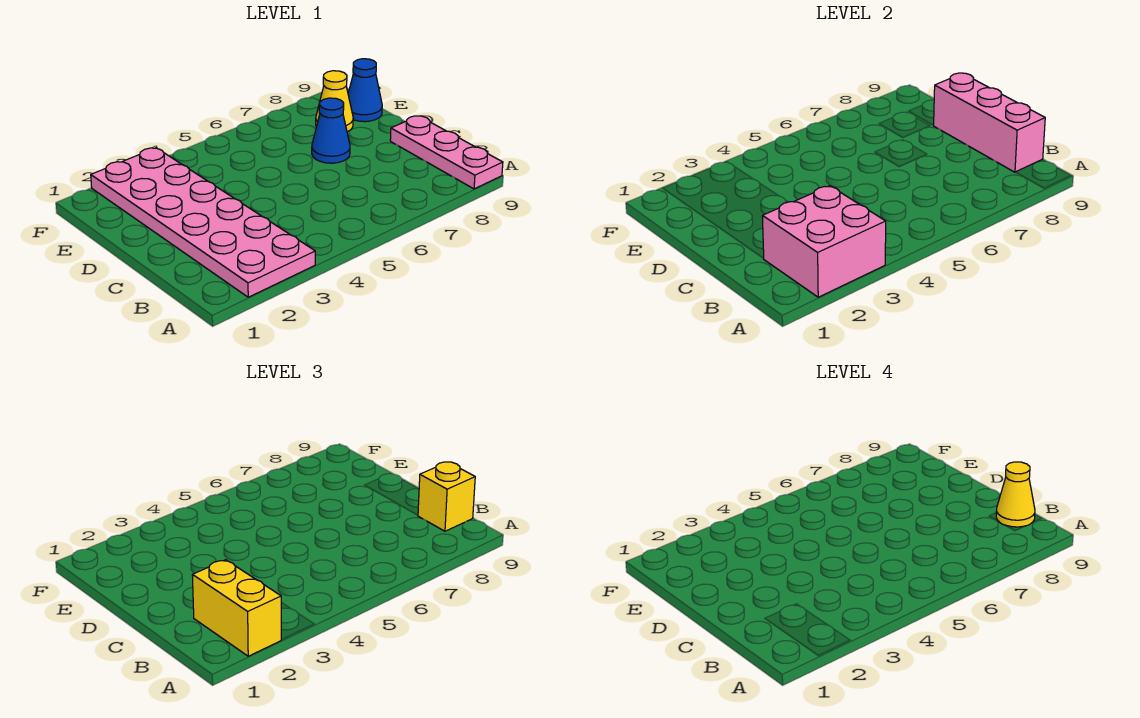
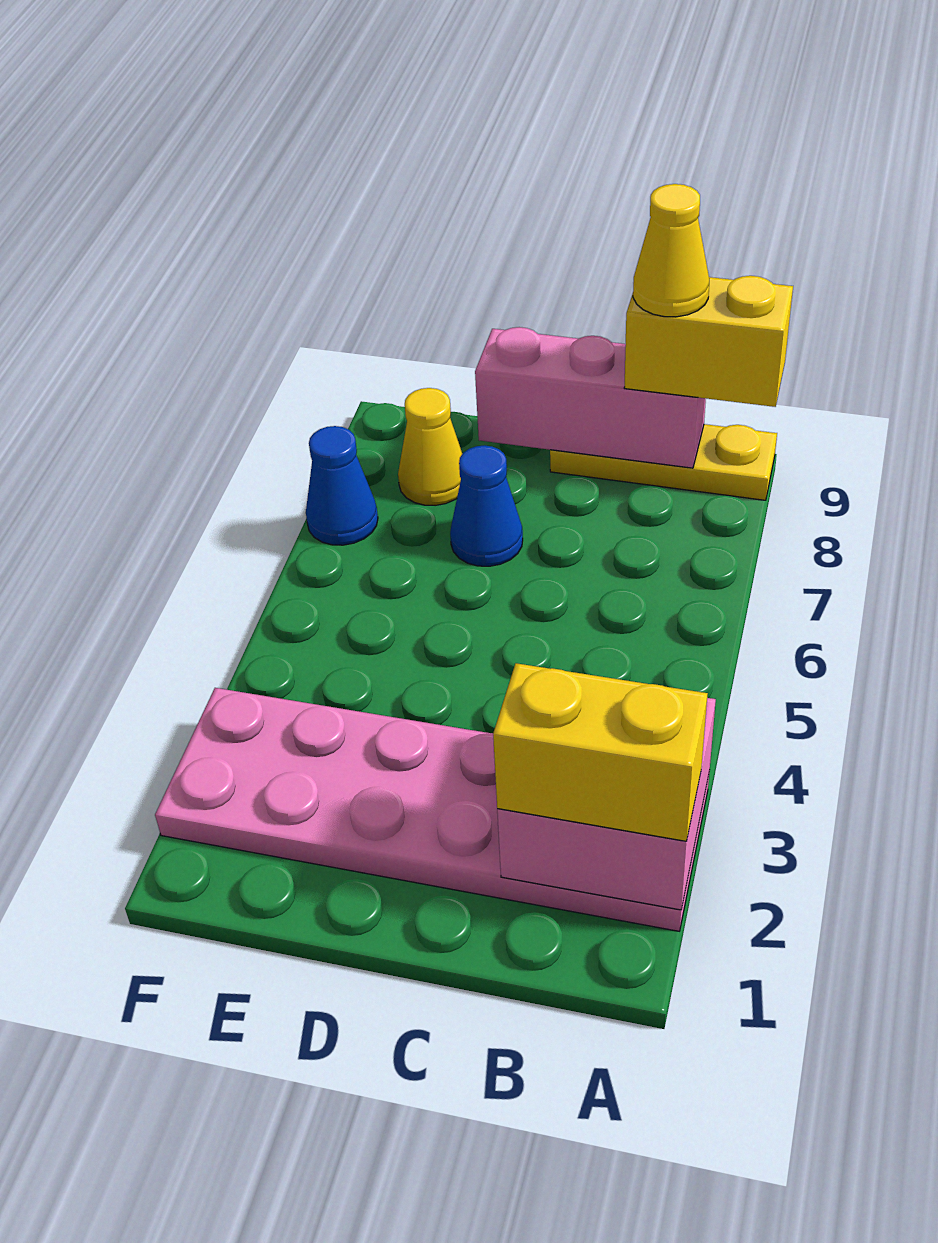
pink 1x3 plate [390,116,503,189] -> yellow 1x3 plate [550,424,777,500]
yellow 1x1 brick [418,462,475,531] -> yellow 1x2 brick [624,276,793,407]
blue 1x1 cone [348,59,382,122] -> blue 1x1 cone moved to [306,426,378,545]

